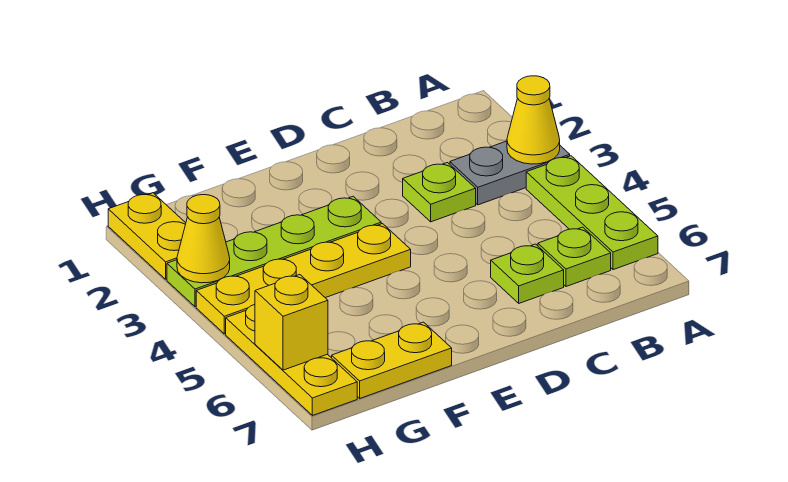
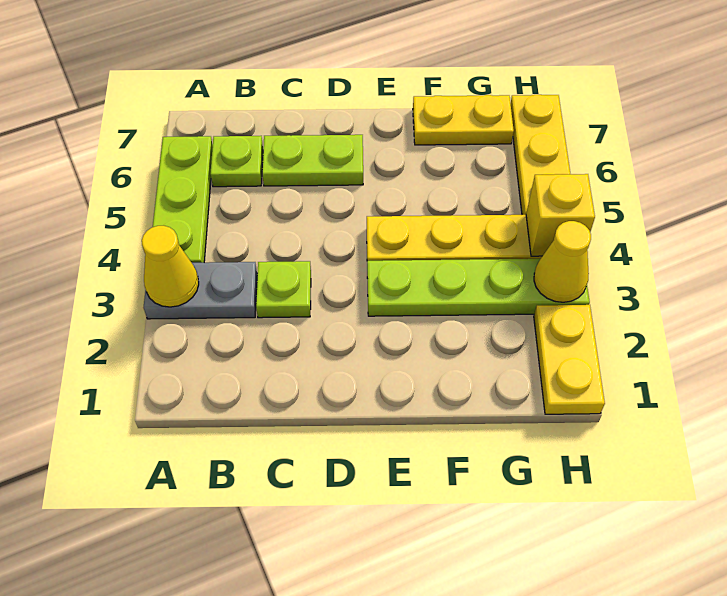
lime 1x1 plate [491,244,564,303] -> lime 1x2 plate [262,135,363,186]
yellow 1x1 brick [255,275,328,370] -> yellow 1x1 brick moved to [526,174,595,256]

